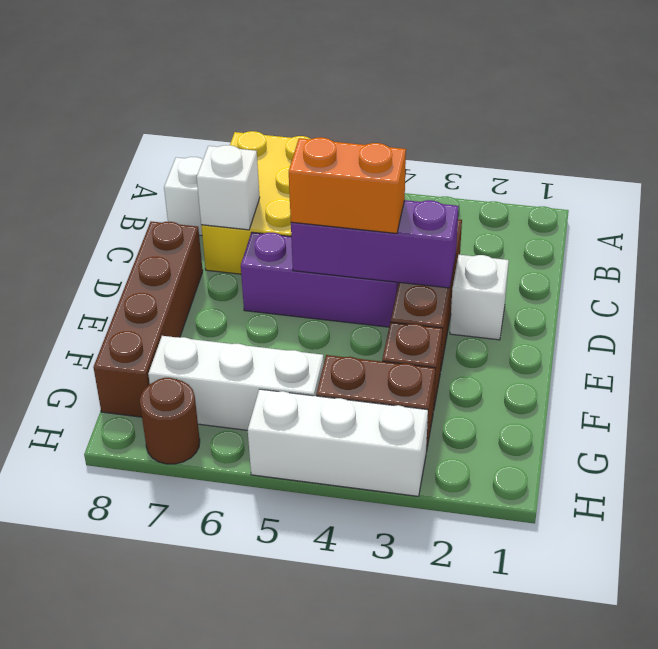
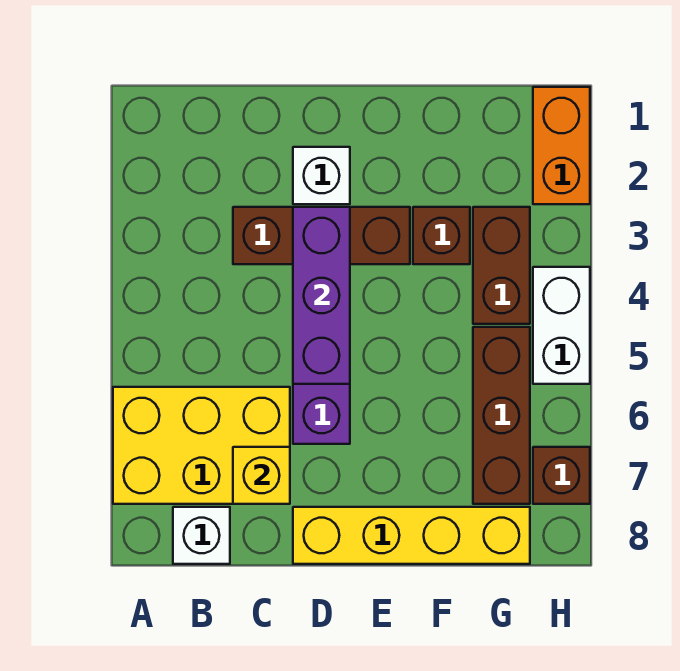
white 1x1 brick [197,145,260,230] -> yellow 1x1 brick [233,447,290,504]
orange 1x2 brick [289,137,406,233] -> orange 1x2 brick moved to [533,87,590,204]
brown 1x4 brick [93,222,203,417] -> yellow 1x4 brick [293,507,530,564]
white 1x3 brick [148,336,324,430] -> brown 1x3 brick [473,327,530,504]
white 1x3 brick [248,389,428,496] -> white 1x2 brick [533,267,590,384]
brown 1x1 round brick [140,378,200,464] -> brown 1x1 brick [533,447,590,504]

